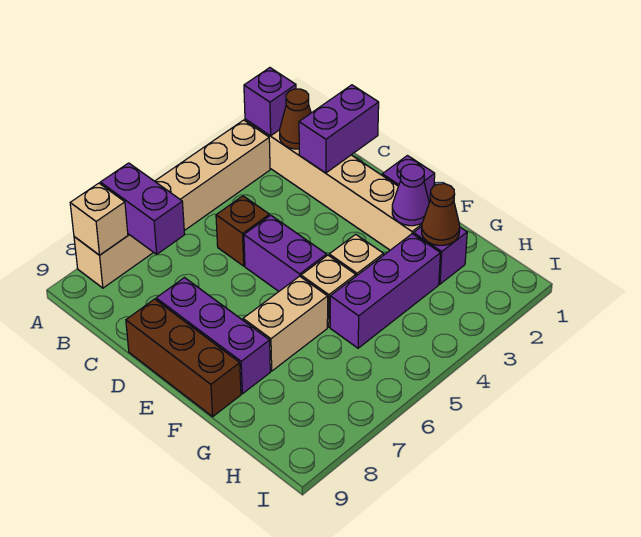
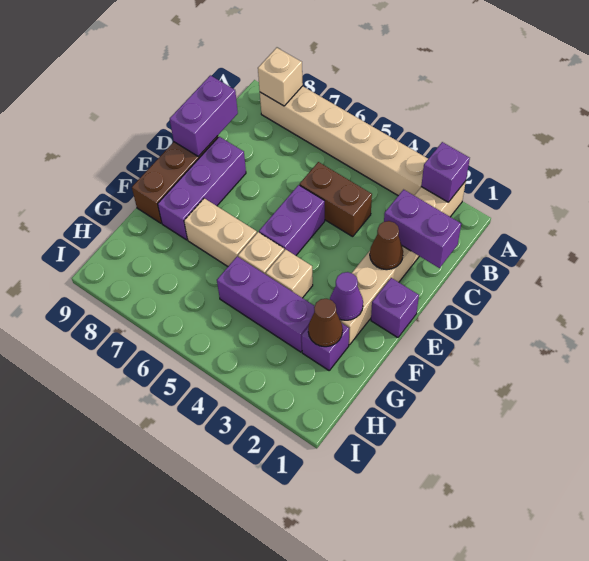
purple 1x2 brick [100,163,185,255] -> purple 1x2 brick moved to [170,75,238,156]
brown 1x1 cone [280,89,311,149] -> brown 1x1 cone moved to [370,221,403,270]
brown 1x1 brick [216,196,269,266] -> brown 1x2 brick [300,162,372,237]

